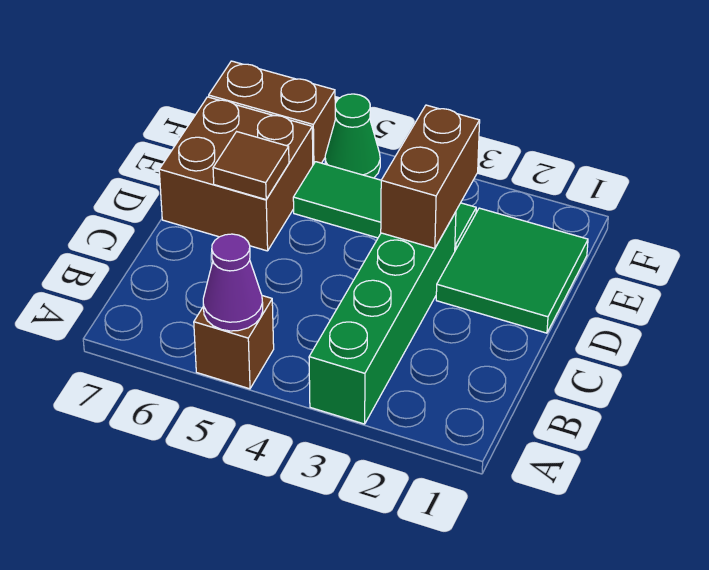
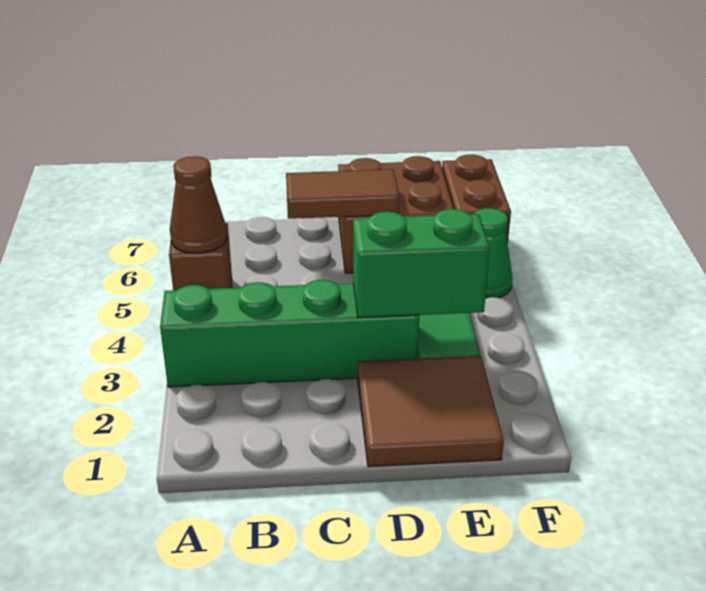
purple 1x1 cone [203,234,263,331] -> brown 1x1 cone [170,156,227,253]
green 2x2 tile [436,208,588,333] -> brown 2x2 tile [358,356,504,467]
brown 1x2 brick [381,105,480,248] -> green 1x2 brick [353,209,490,318]
brown 1x1 tile [213,132,289,199] -> brown 1x2 tile [286,169,399,219]

